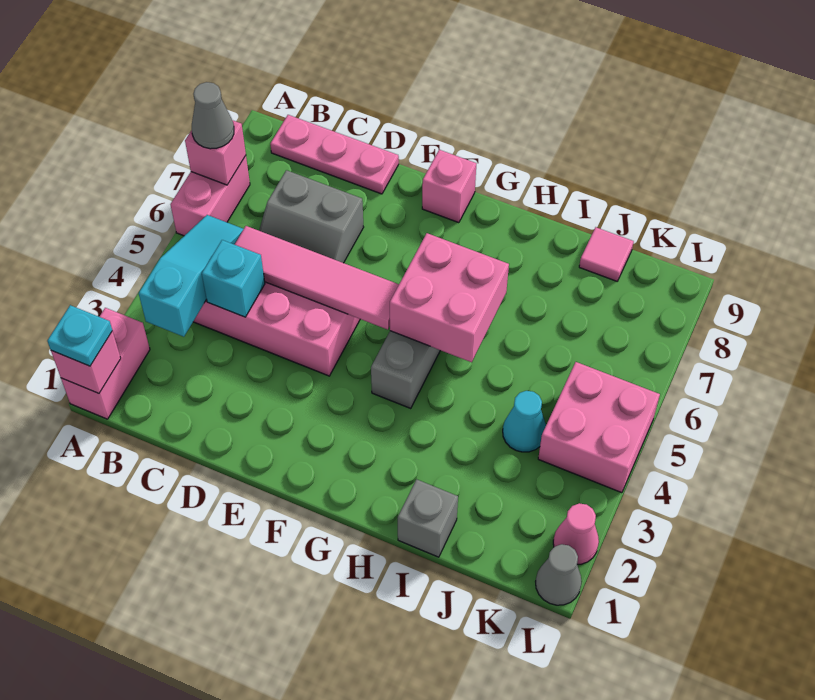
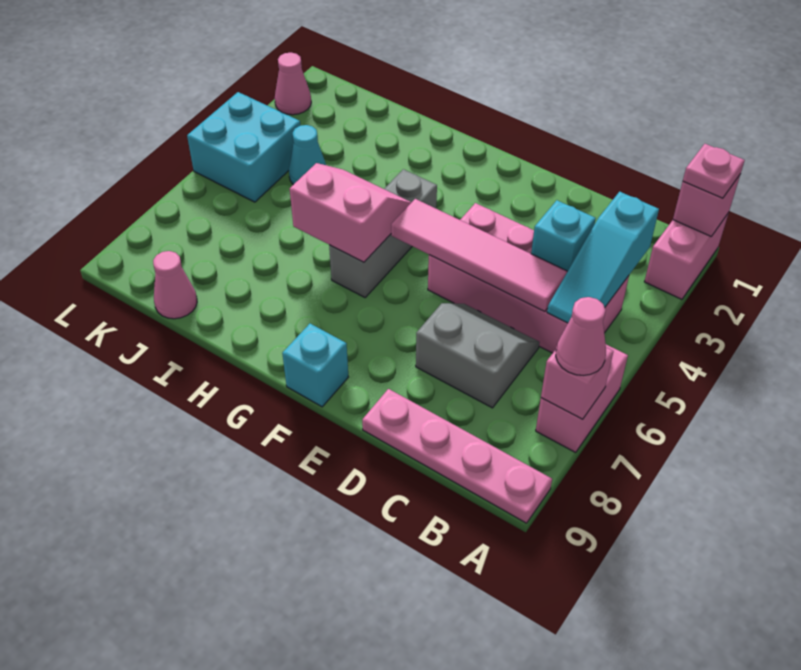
cyan 1x1 plate [47,305,112,366] -> pink 1x1 plate [683,144,745,198]
grey 1x1 cone [192,82,234,149] -> pink 1x1 cone [556,297,606,375]
pink 1x3 plate [270,115,399,194] -> pink 1x4 plate [362,389,552,523]
pink 1x1 brick [422,150,476,223] -> cyan 1x1 brick [282,324,348,407]
pink 2x2 brick [390,233,509,362] -> pink 2x2 slope [290,163,412,262]
grey 1x1 brick [398,479,458,557] -> none
pink 1x1 tile [579,227,634,281] -> pink 1x1 cone [153,251,197,319]
pink 2x2 brick [538,362,660,493] -> cyan 2x2 brick [187,92,300,202]
grey 1x1 cone [536,544,582,605] -> none

